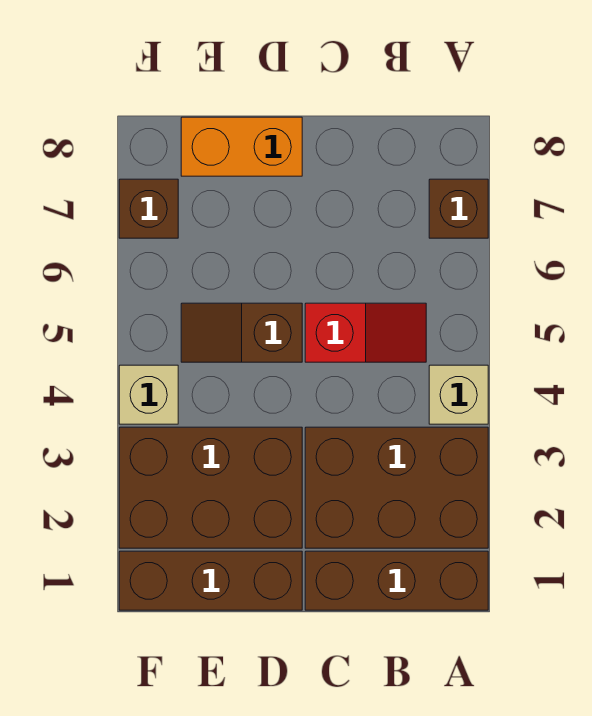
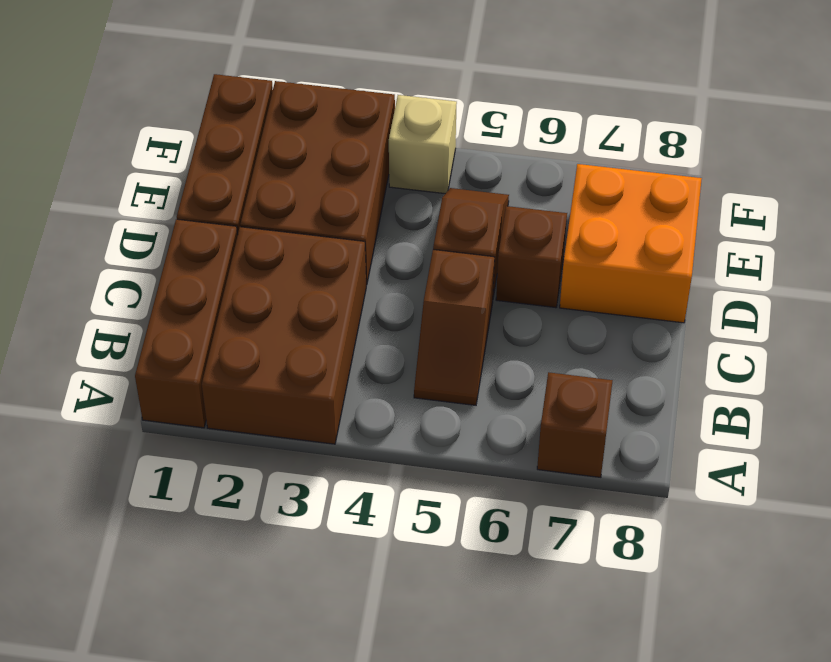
tan 1x1 brick [429,365,488,424] -> none
red 1x2 slope [305,303,426,362] -> brown 1x2 slope [414,249,495,405]
orange 1x2 brick [181,117,302,176] -> orange 2x2 brick [560,164,702,323]
brown 1x1 brick [119,179,178,238] -> brown 1x1 brick moved to [496,206,567,308]

